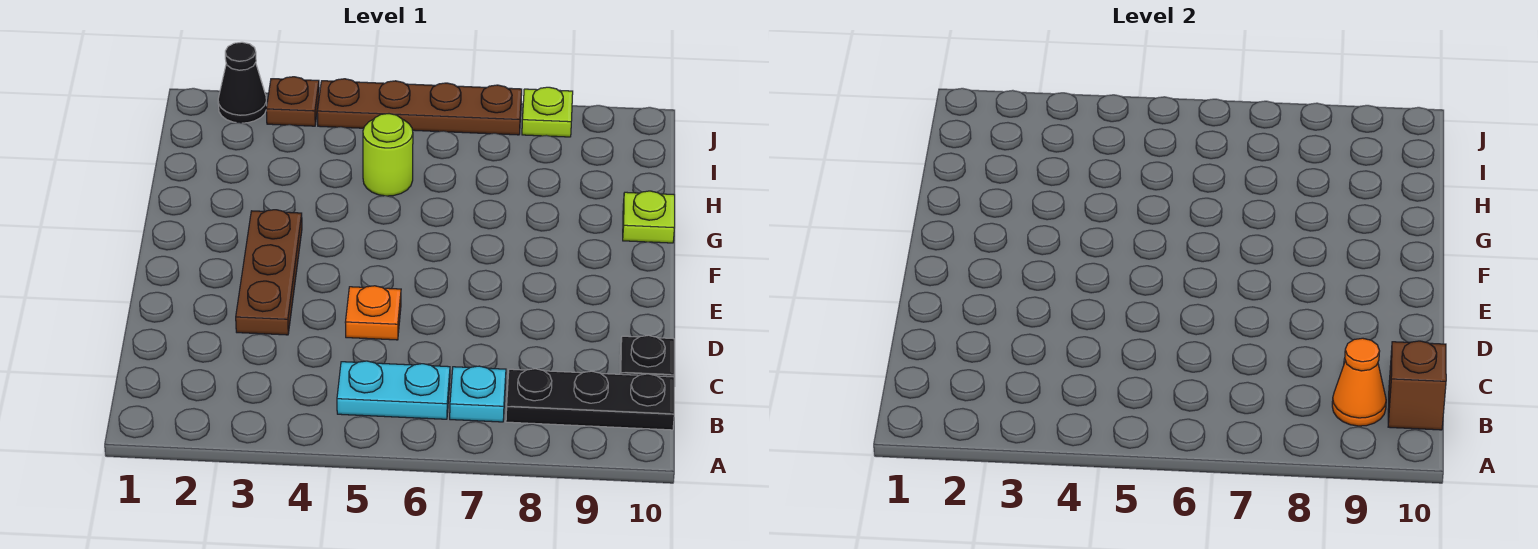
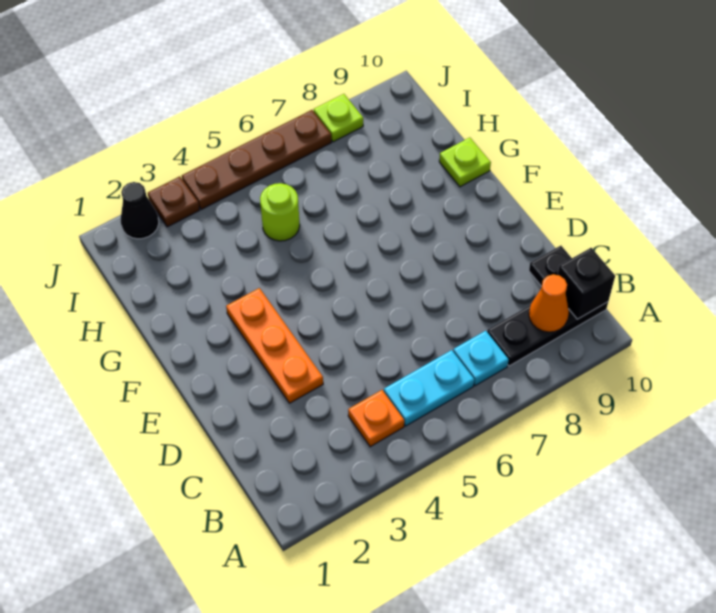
brown 1x1 brick [1388,341,1446,430] -> black 1x1 brick [558,248,615,319]
brown 1x3 plate [236,210,302,335] -> orange 1x3 plate [226,288,323,403]
orange 1x1 plate [345,286,401,340] -> orange 1x1 plate moved to [348,390,404,447]

